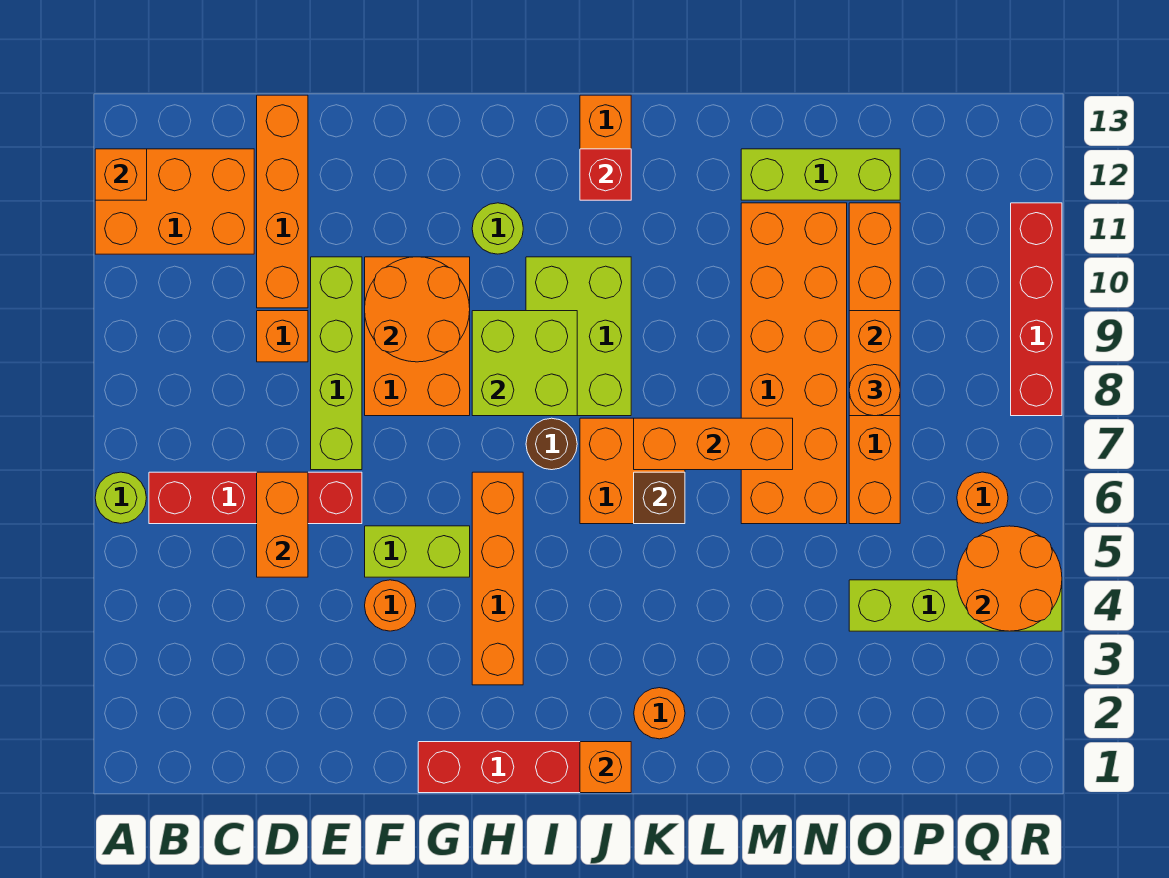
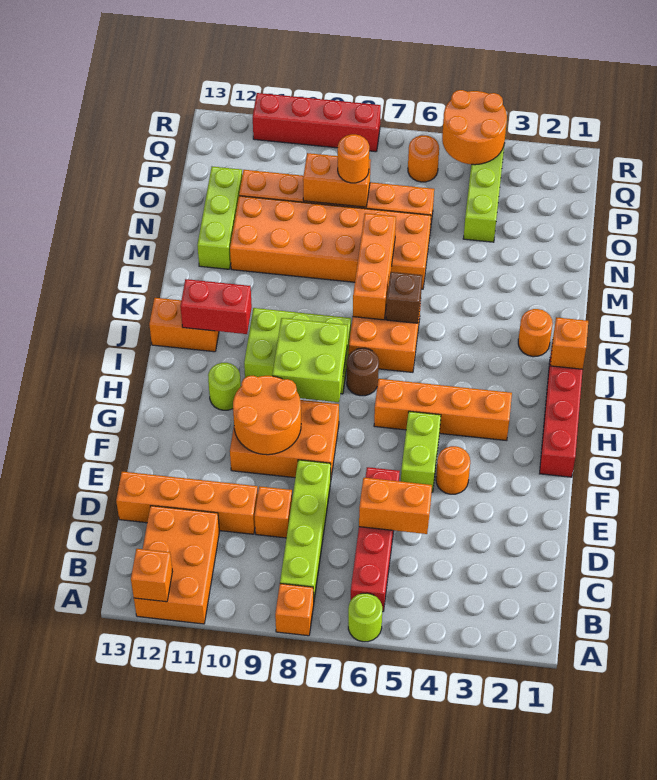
none -> orange 1x1 brick [275,584,314,636]
lime 1x4 brick [311,257,362,470] -> lime 1x4 brick turned to [280,460,331,599]
red 1x1 brick [580,149,631,200] -> red 1x2 brick [180,279,252,334]

